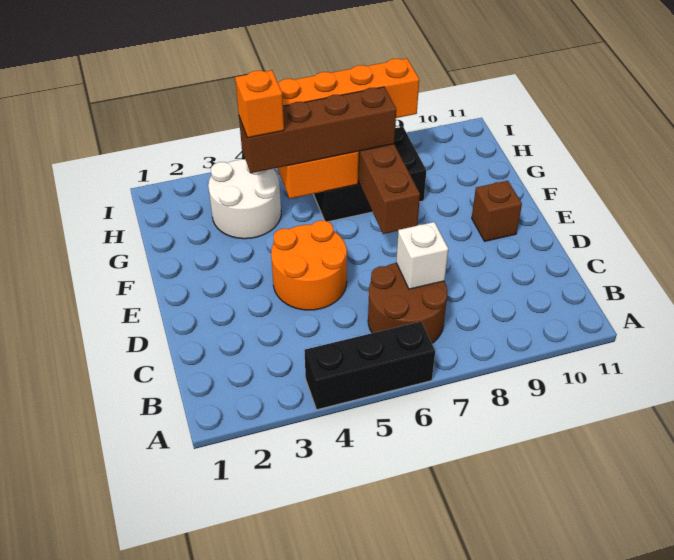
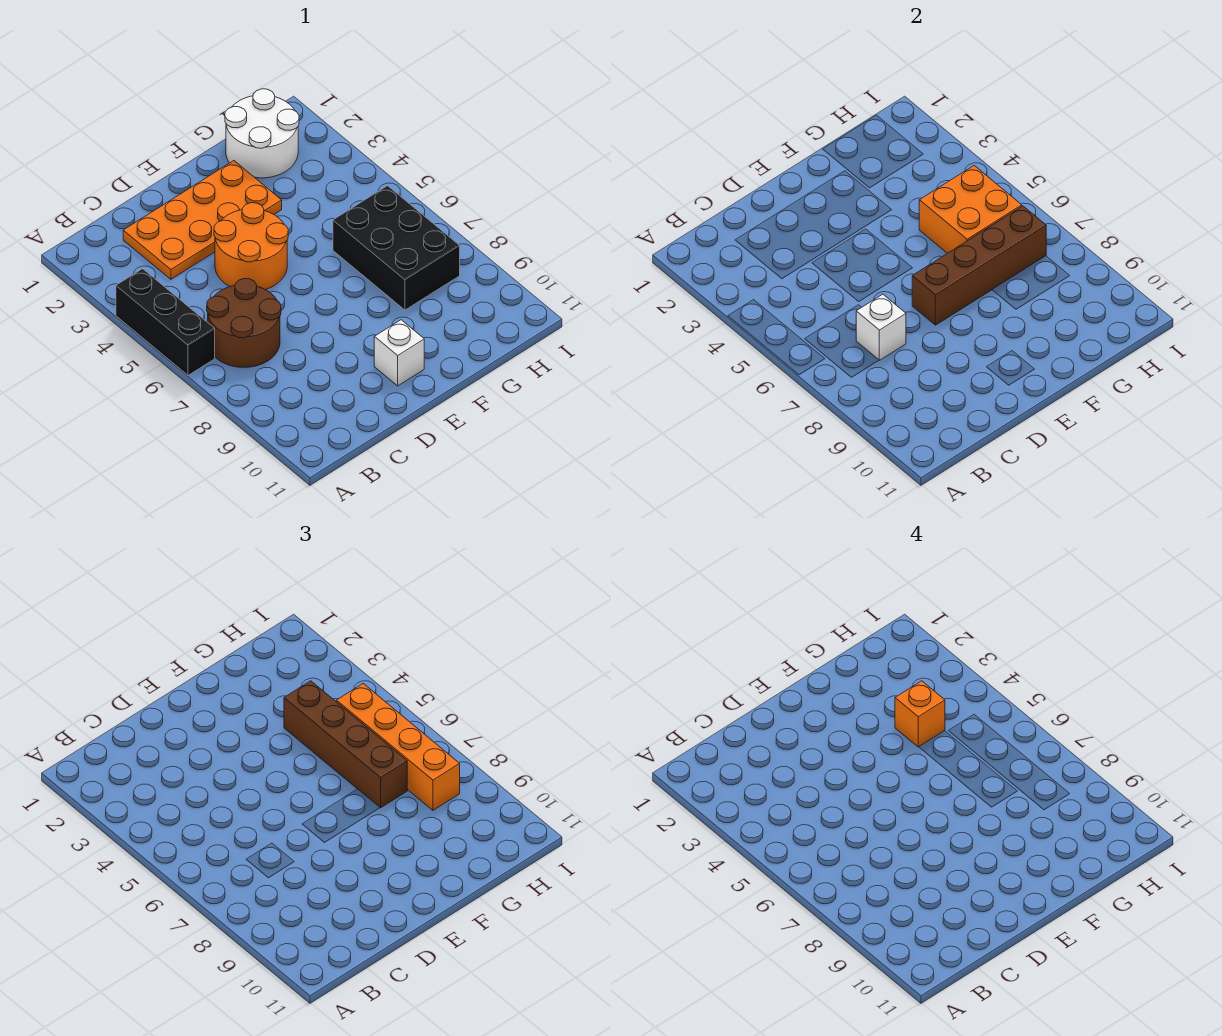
none -> orange 2x4 plate [123,161,282,279]
brown 1x1 brick [472,181,522,241] -> white 1x1 brick [374,320,424,386]
white 2x2 round brick [208,159,281,239] -> white 2x2 round brick moved to [225,89,299,178]

